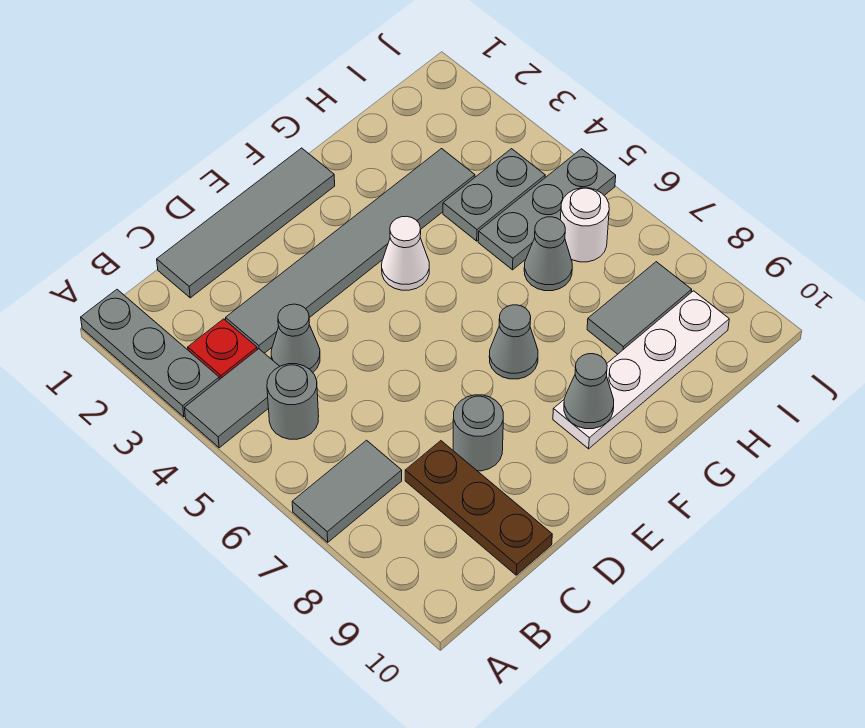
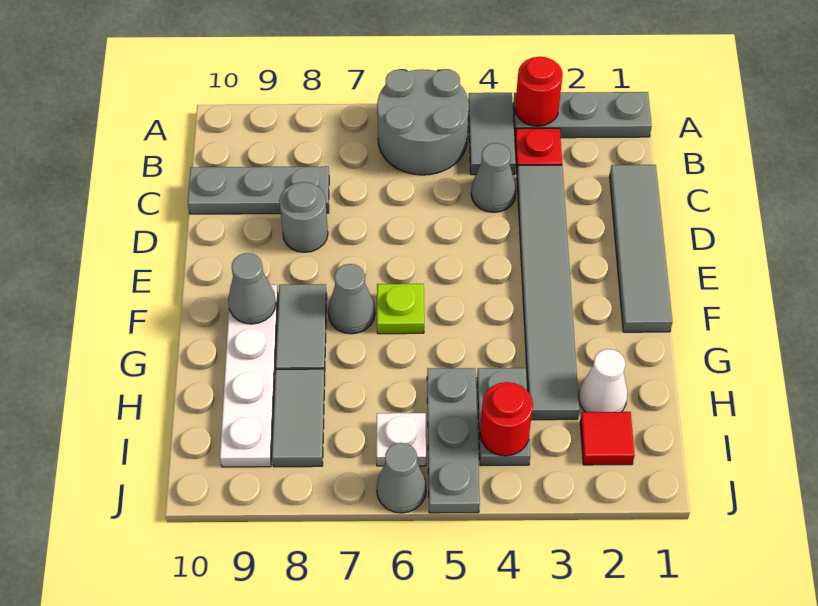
none -> red 1x1 round brick [515,57,563,126]
grey 1x2 tile [292,440,402,542] -> grey 1x2 tile moved to [276,284,327,376]
grey 1x1 round brick [267,364,319,439] -> grey 2x2 round brick [377,69,469,175]
brown 1x3 plate [405,441,552,575] -> grey 1x3 plate [188,166,329,214]
white 1x1 cone [382,216,429,290] -> white 1x1 cone moved to [579,349,628,412]
none -> lime 1x1 plate [377,284,424,334]
grey 1x1 cone [524,217,572,291] -> grey 1x1 cone moved to [377,443,426,513]
none -> red 1x1 tile [580,412,635,465]
none -> red 1x1 round brick [480,382,533,456]
white 1x1 round brick [560,188,609,262] -> white 1x1 plate [376,413,426,466]

